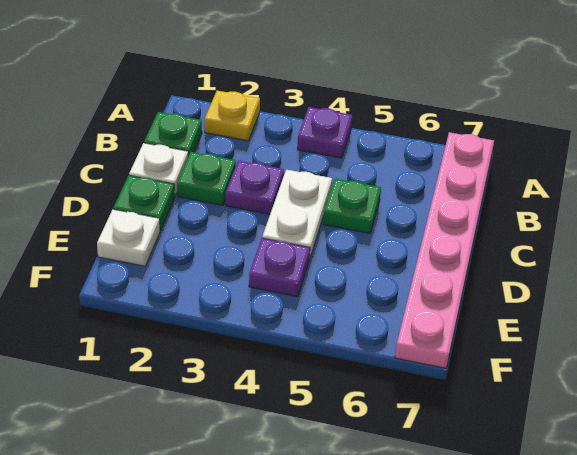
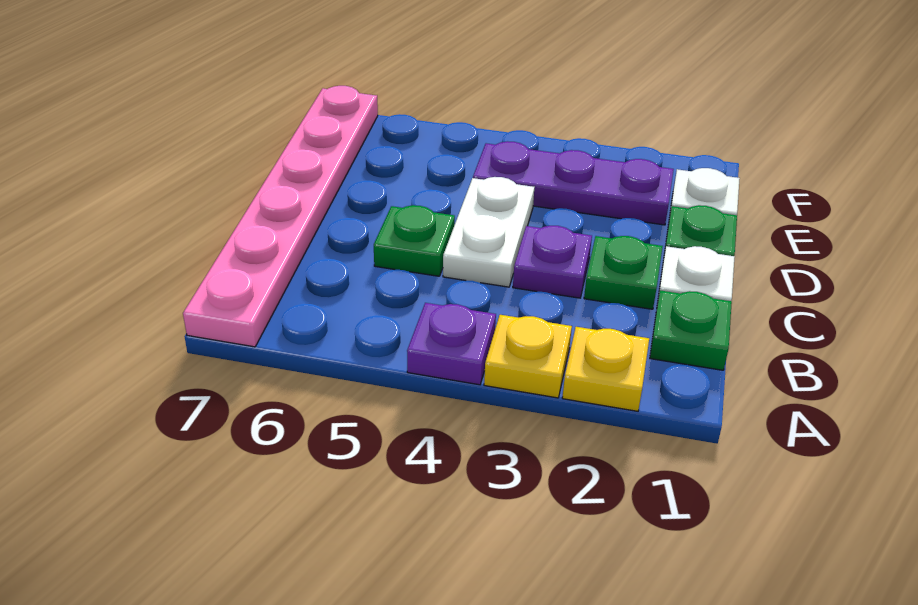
none -> yellow 1x1 plate [484,315,572,398]
purple 1x1 plate [249,238,310,297] -> purple 1x3 plate [473,141,674,225]

